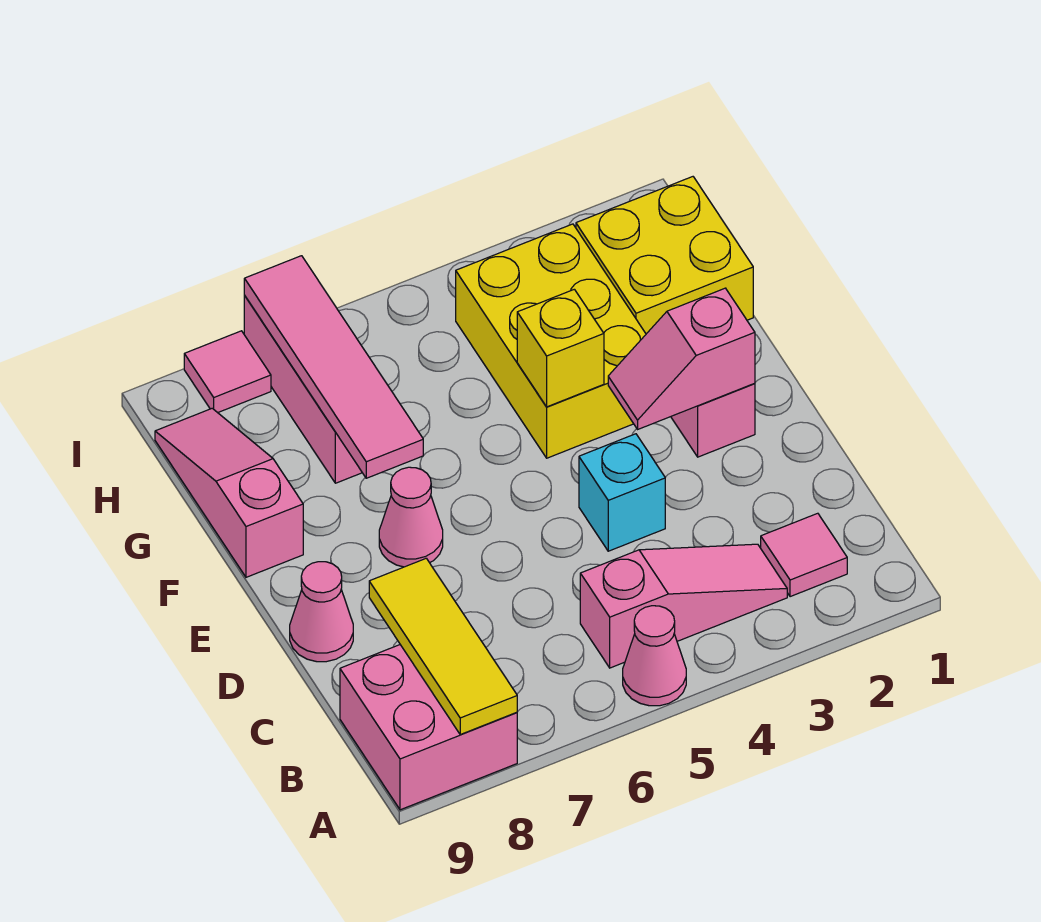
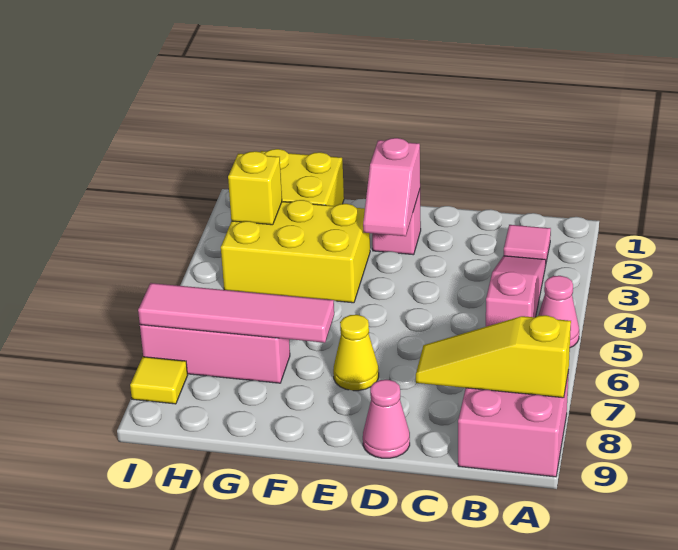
yellow 1x3 tile [369,558,517,734] -> yellow 1x3 slope [416,315,571,398]
cyan 1x1 brick [579,434,665,551] -> none
pink 1x1 cone [379,467,443,567] -> yellow 1x1 cone [333,315,379,391]
yellow 1x1 brick [517,289,604,407] -> yellow 1x1 brick moved to [228,151,282,225]
pink 1x3 slope [155,408,303,577] -> none
pink 1x1 tile [184,331,271,413] -> yellow 1x1 tile [130,357,188,404]

